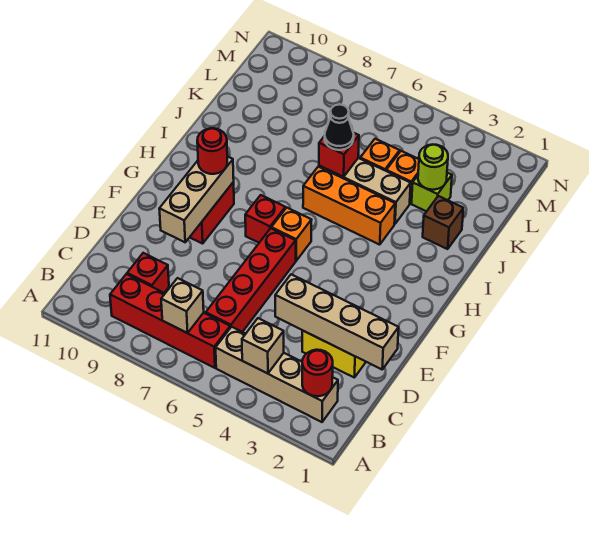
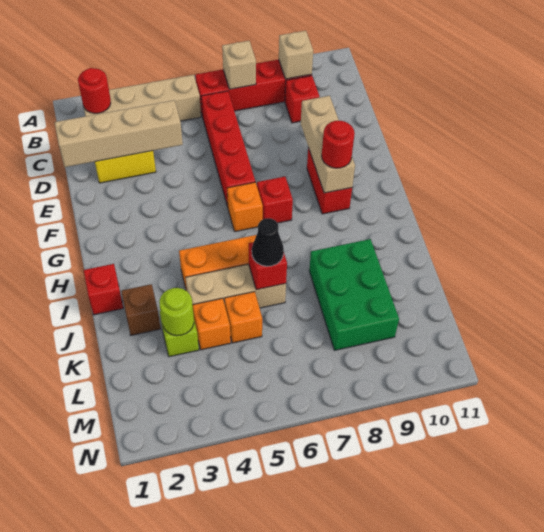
tan 1x1 brick [242,318,284,374] -> tan 1x1 brick moved to [279,31,313,79]
none -> red 1x1 brick [84,264,123,315]
none -> green 2x3 brick [309,239,399,350]

